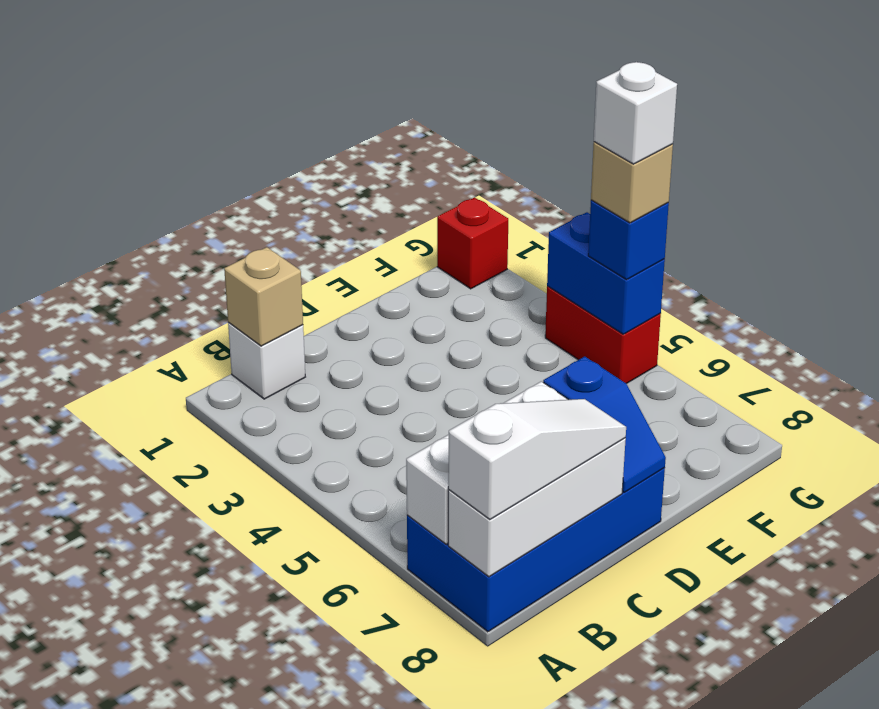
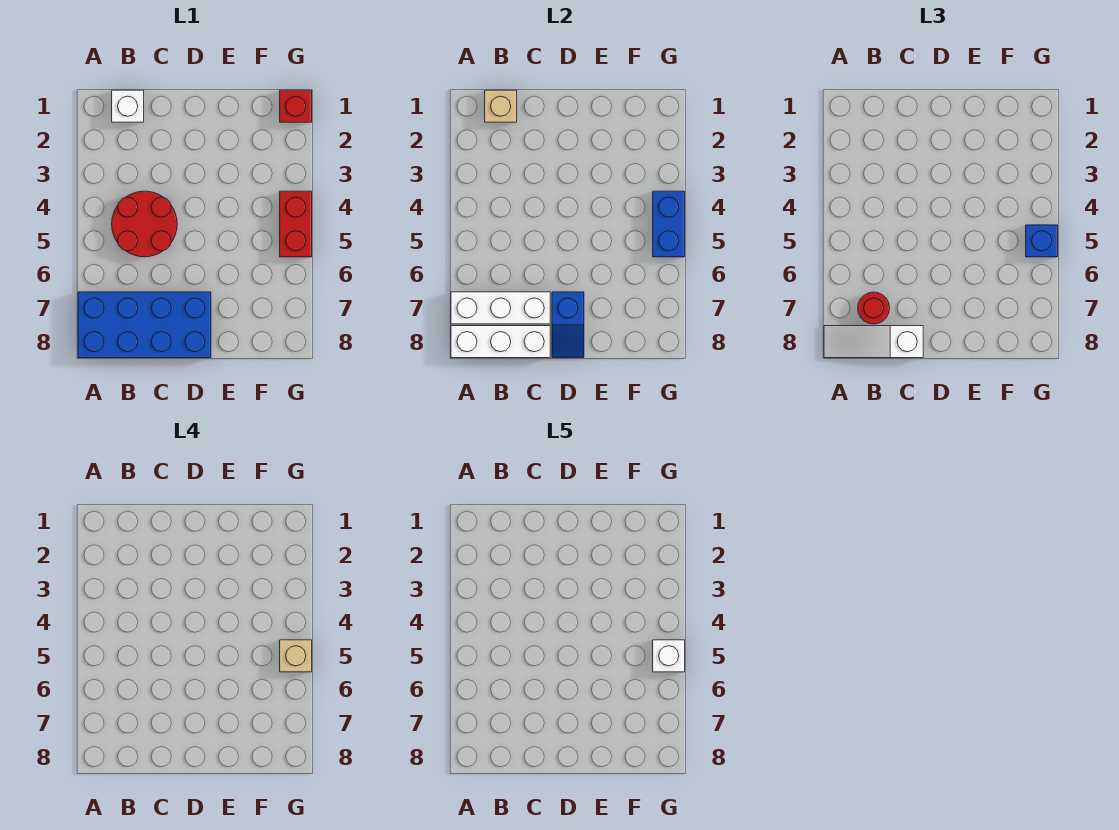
white 1x3 slope [448,399,626,520] -> white 1x3 slope turned to [824,326,923,358]
none -> red 2x2 round brick [112,191,177,257]
none -> red 1x1 round brick [858,292,890,324]

